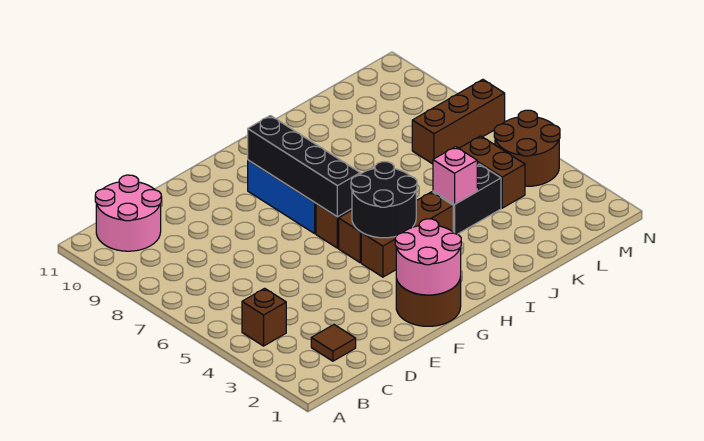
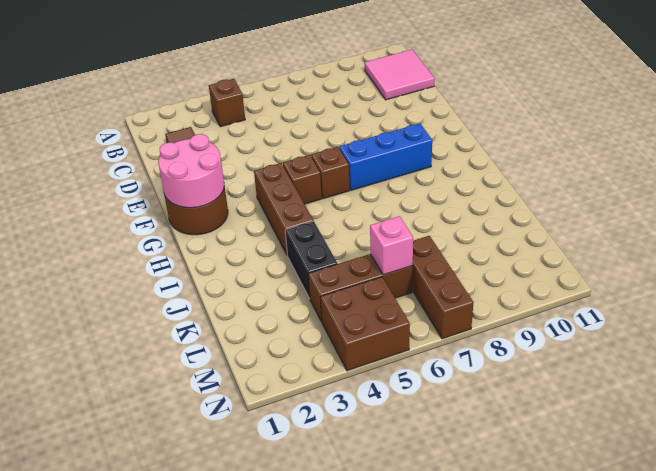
pink 2x2 round brick [95,175,161,251] -> pink 2x2 tile [365,50,435,100]
black 2x2 round brick [351,162,417,238] -> none
black 1x4 brick [248,116,360,217] -> none
pink 1x1 brick [433,147,477,204] -> pink 1x1 brick moved to [370,216,413,275]
brown 1x2 brick [459,136,525,208] -> brown 1x3 brick [308,254,413,322]
brown 2x2 round brick [494,110,560,186] -> brown 2x2 brick [320,277,410,371]

